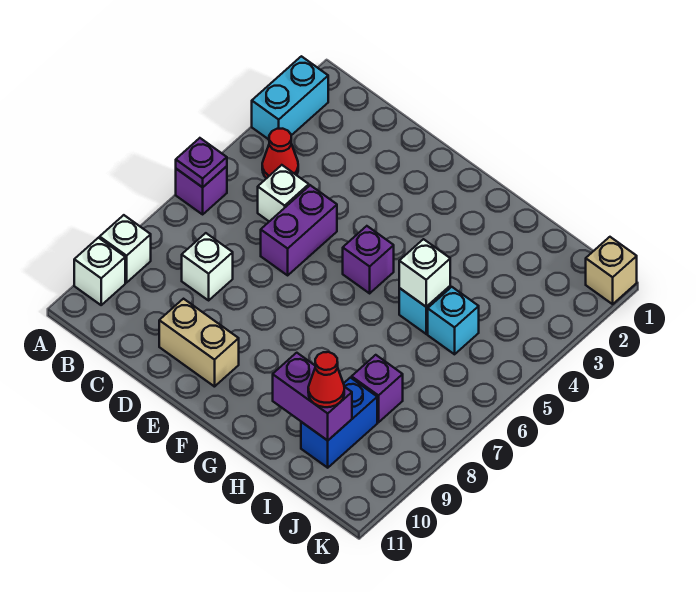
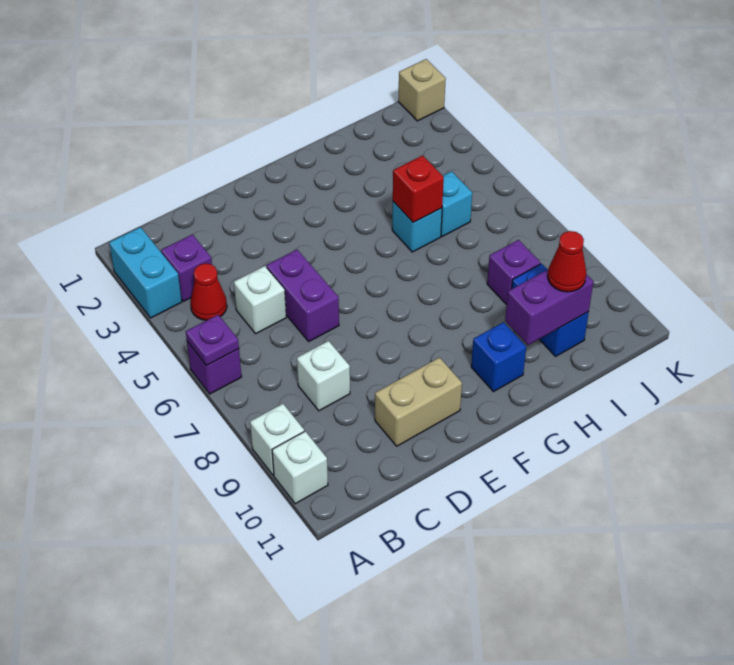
purple 1x1 brick [343,226,394,293] -> purple 1x1 brick moved to [161,234,212,301]
none -> blue 1x1 brick [471,322,526,392]
white 1x1 brick [399,239,450,307] -> red 1x1 brick [393,155,444,223]

